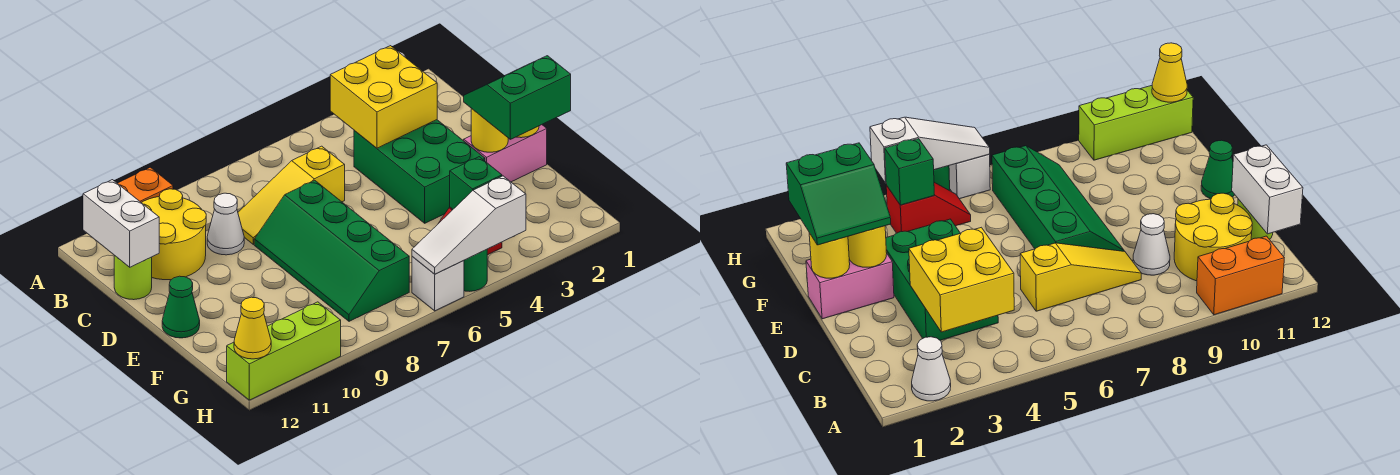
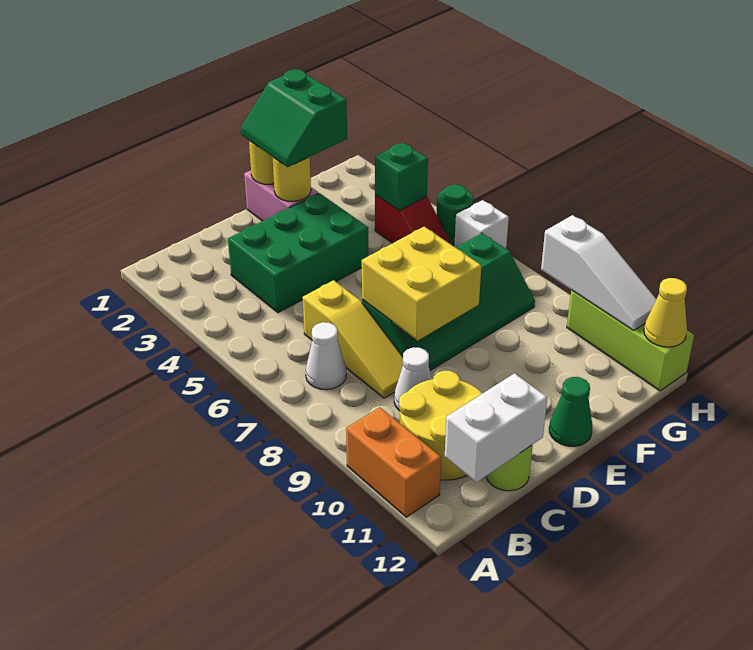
white 1x1 cone [912,337,951,401] -> white 1x1 cone moved to [306,322,346,390]
yellow 2x2 brick [330,46,437,148] -> yellow 2x2 brick moved to [362,227,481,341]
white 1x3 slope [412,176,526,274] -> white 1x3 slope moved to [541,215,656,330]

